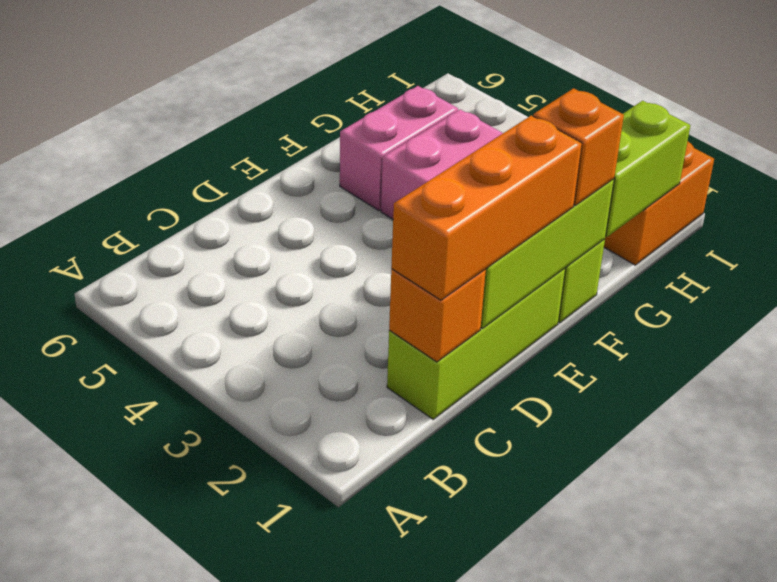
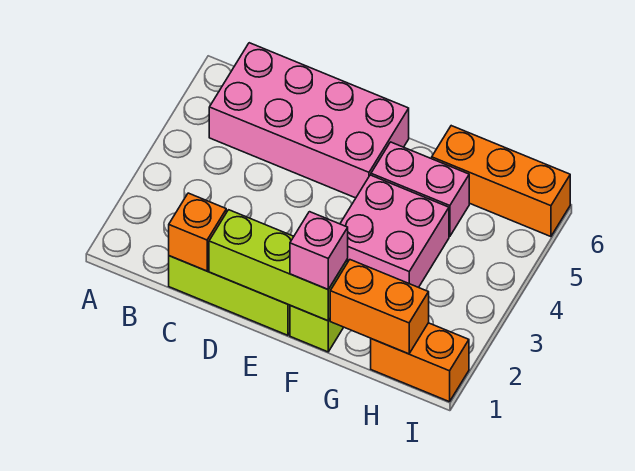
none -> pink 2x4 brick [209,43,409,198]
orange 1x3 brick [391,115,582,300] -> orange 1x3 brick moved to [432,126,570,237]
orange 1x1 brick [533,88,624,205] -> pink 1x1 brick [290,212,348,289]
lime 1x2 brick [606,101,690,237] -> orange 1x2 brick [330,260,429,354]

